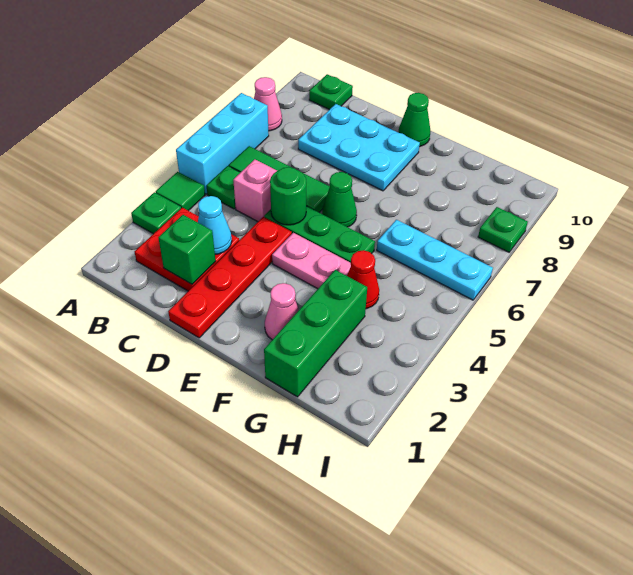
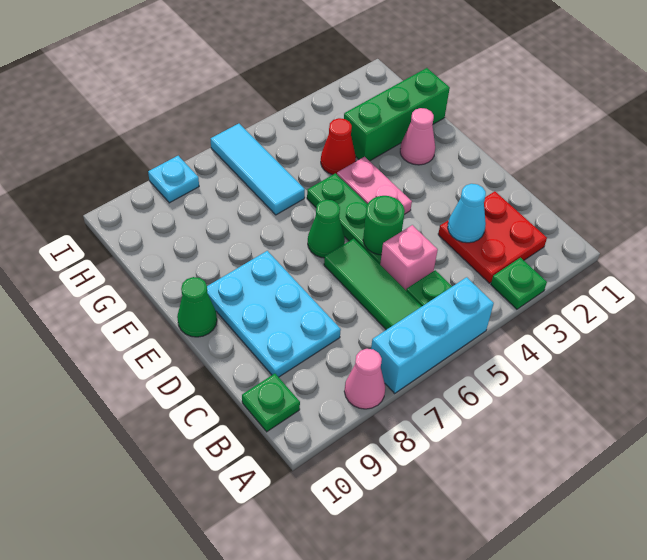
green 1x1 tile [156,172,205,211] -> none
green 1x1 brick [158,215,216,284] -> none
red 1x4 plate [168,217,292,338] -> none
cyan 1x3 plate [377,220,493,300] -> cyan 1x3 tile [211,124,305,215]
green 1x1 plate [478,207,528,252] -> cyan 1x1 plate [148,156,199,203]

